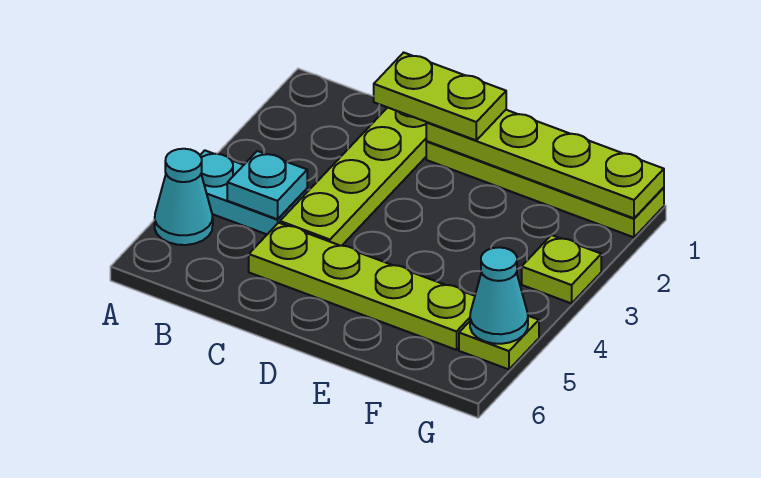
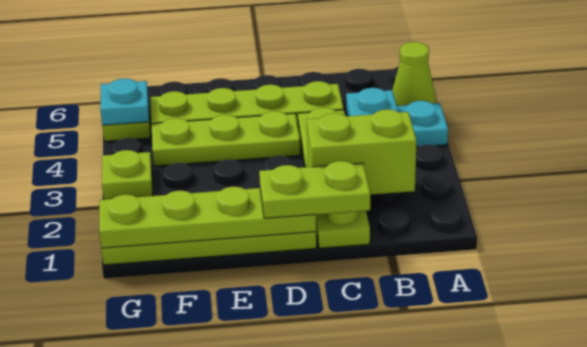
cyan 1x1 cone [155,149,213,245] -> lime 1x1 cone [392,42,436,106]
none -> lime 1x2 brick [307,109,417,195]
none -> lime 1x3 plate [152,111,300,166]
cyan 1x1 cone [470,247,528,344] -> cyan 1x1 plate [100,78,149,125]

